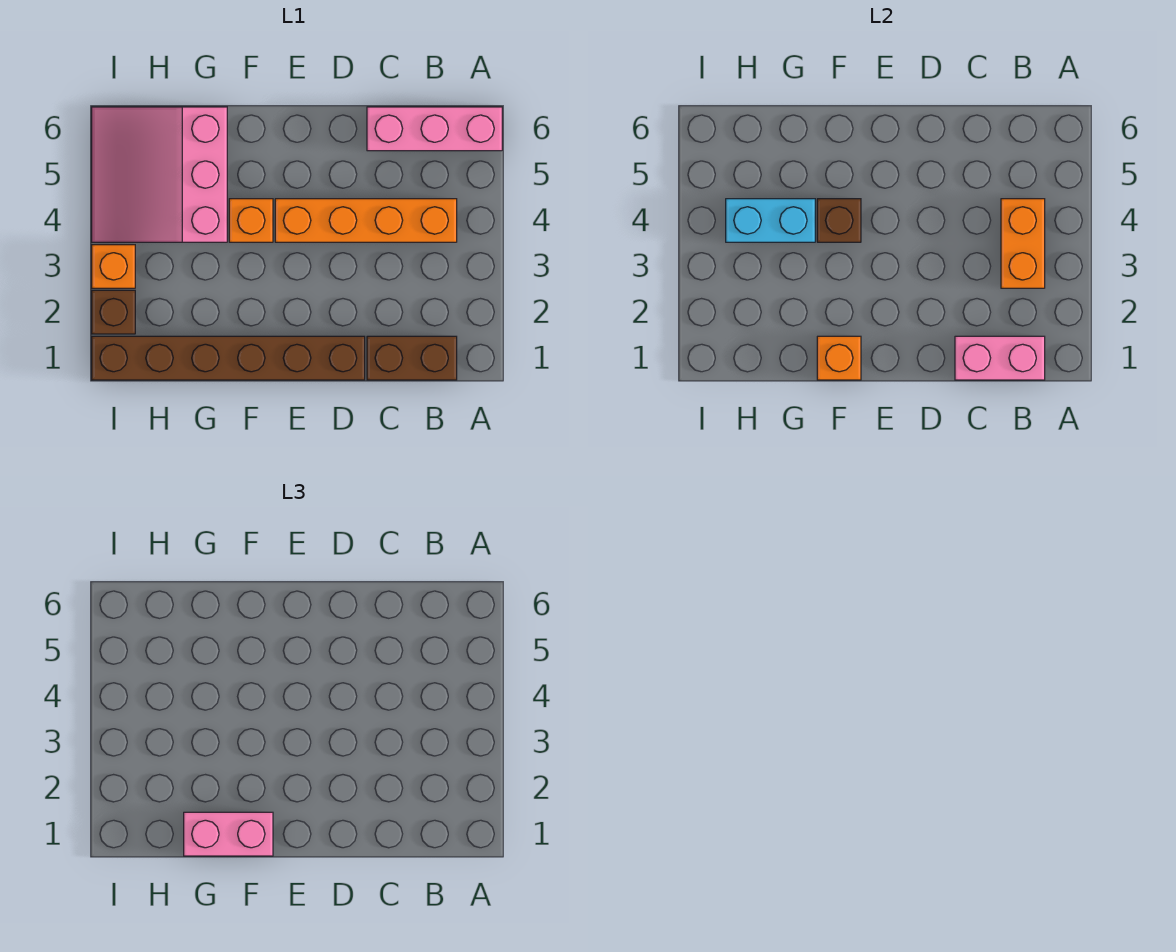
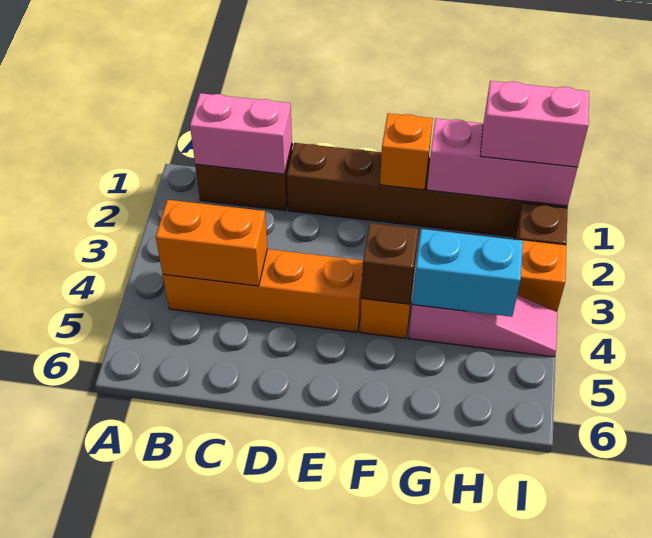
pink 1x3 brick [367,107,502,151] -> pink 1x3 brick moved to [427,118,578,206]
orange 1x2 brick [1001,199,1045,288] -> orange 1x2 brick turned to [156,200,267,286]
pink 1x2 brick [184,812,273,856] -> pink 1x2 brick moved to [480,81,589,167]
pink 3x3 slope [92,107,227,242] -> pink 1x3 slope [409,295,557,357]

